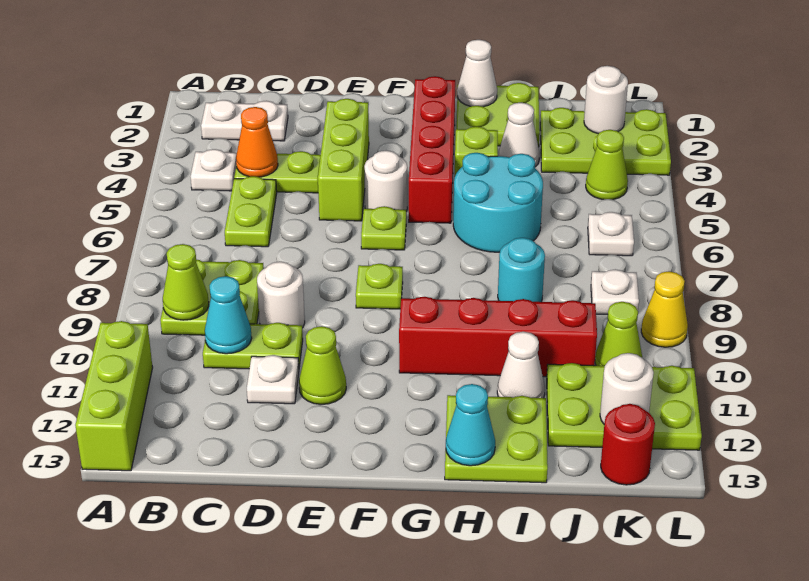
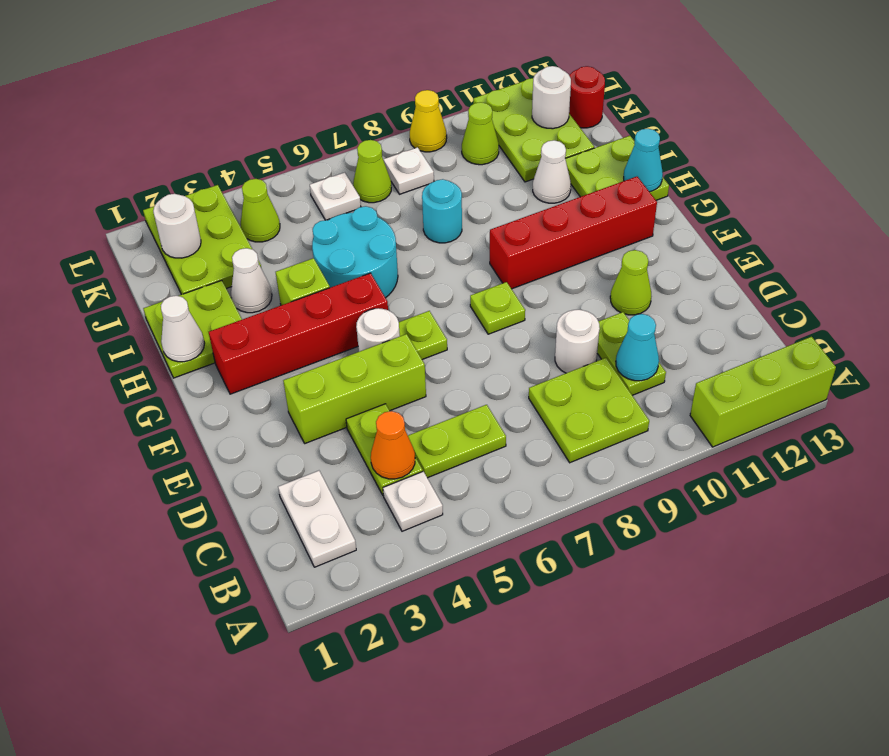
lime 1x1 cone [163,244,209,320] -> lime 1x1 cone moved to [353,140,391,203]
white 1x1 plate [247,355,299,404] -> none
red 1x4 brick [399,297,597,377] -> red 1x4 brick turned to [490,177,657,289]

